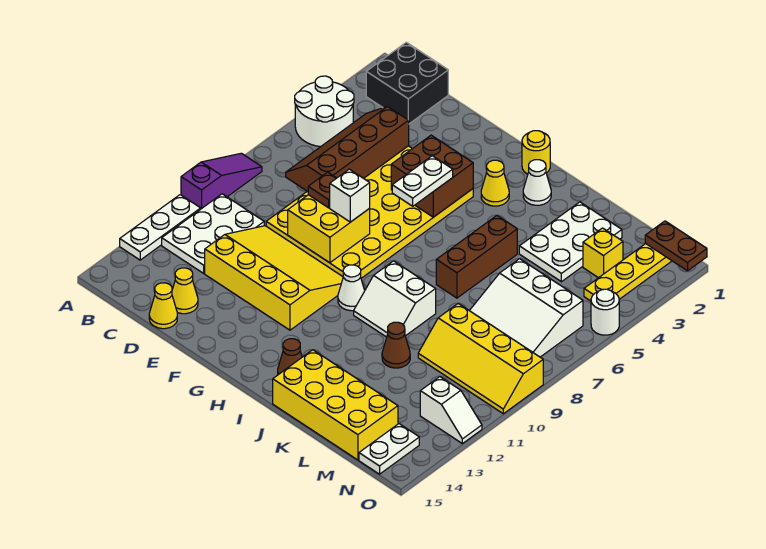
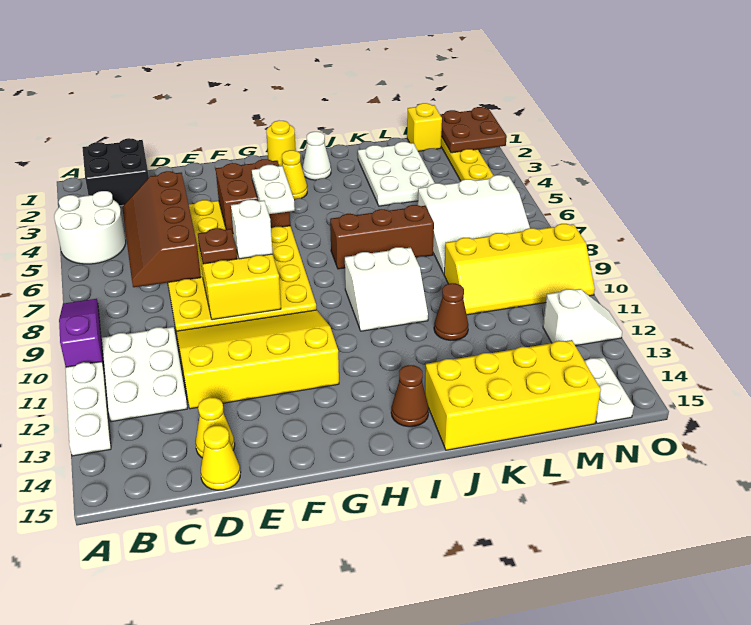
white 1x1 cone [338,265,365,311] -> none
brown 1x3 brick [436,215,517,298] -> brown 1x3 brick turned to [330,205,434,269]
yellow 1x1 brick [583,228,623,278] -> yellow 1x1 brick moved to [407,103,442,151]
brown 1x2 plate [645,221,707,271] -> brown 2x2 plate [440,107,507,153]
white 1x1 round brick [591,289,619,335] -> none

